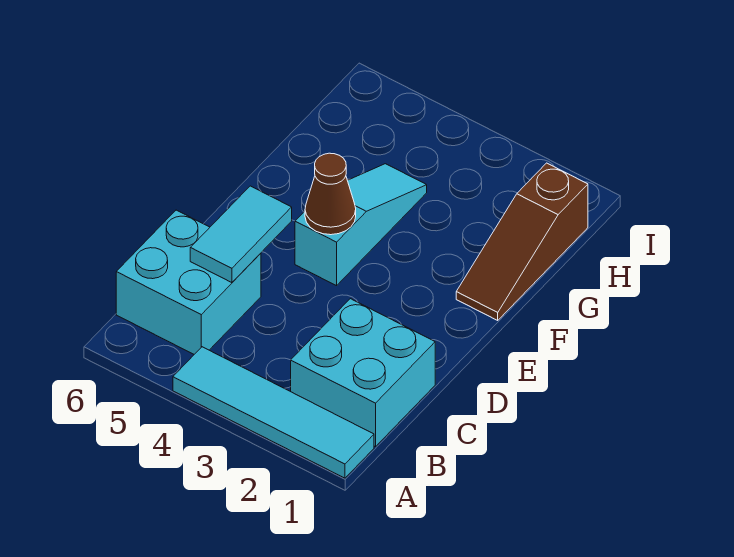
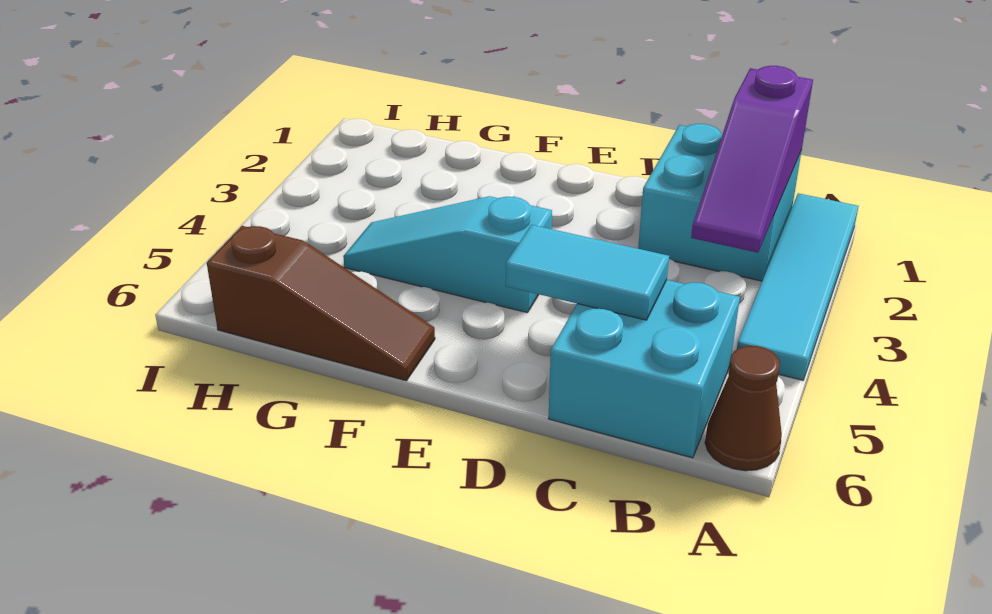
none -> purple 1x3 slope [691,66,813,253]
brown 1x1 cone [305,153,356,235] -> brown 1x1 cone moved to [705,346,782,471]
brown 1x3 slope [456,163,588,320] -> brown 1x3 slope moved to [207,226,435,381]

